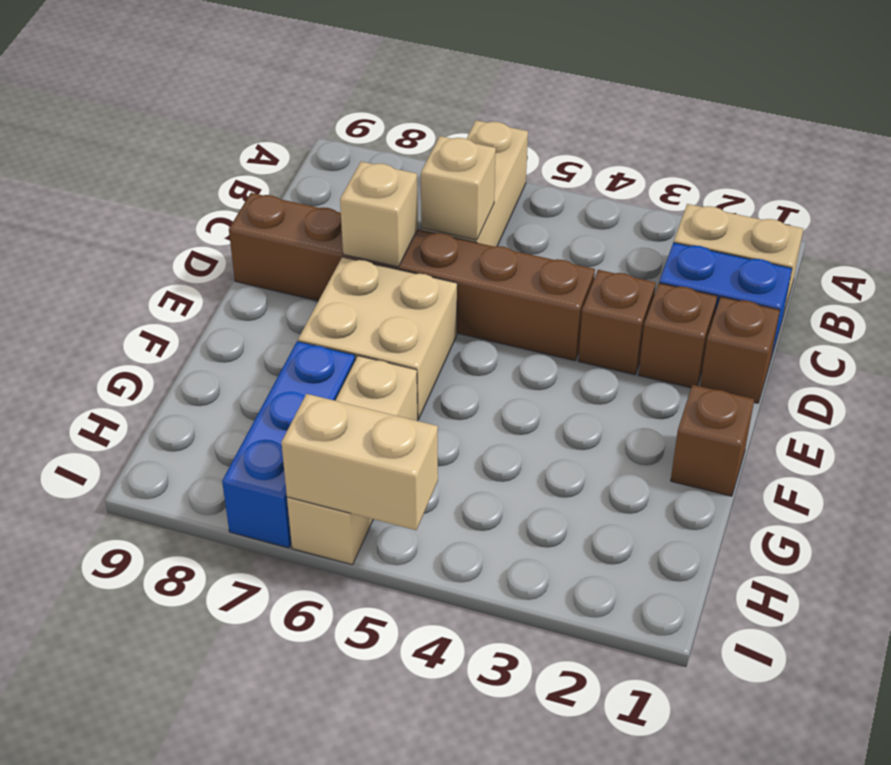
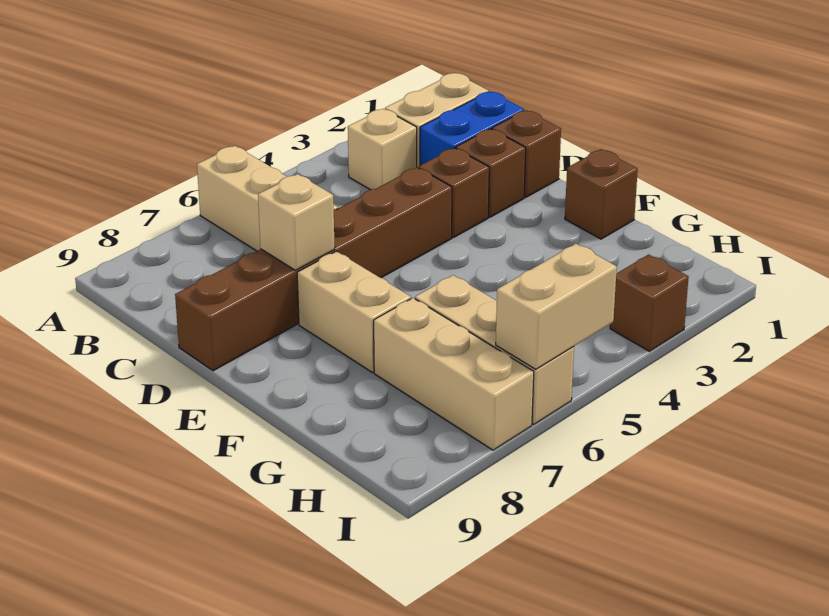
tan 1x1 brick [421,136,496,240] -> tan 1x1 brick moved to [348,109,417,190]
tan 2x2 brick [298,257,457,420] -> tan 1x2 brick [297,251,411,372]
blue 1x3 brick [222,341,355,548] -> tan 1x3 brick [374,298,534,450]
none -> brown 1x1 brick [610,254,689,351]

